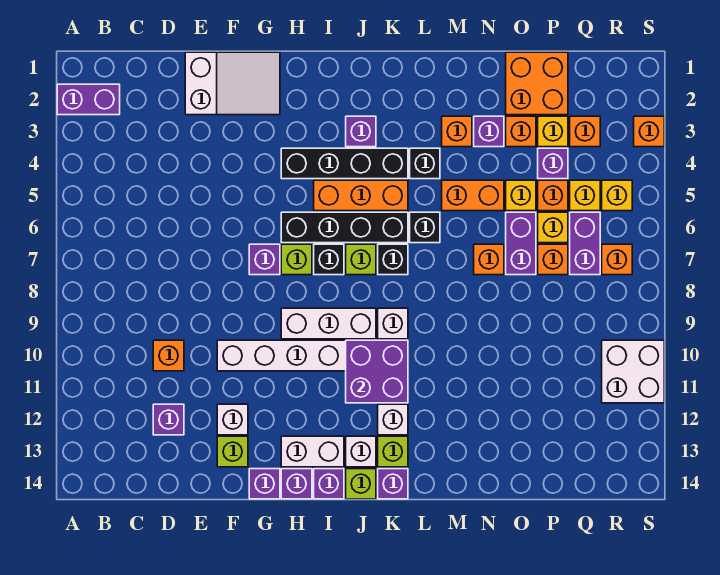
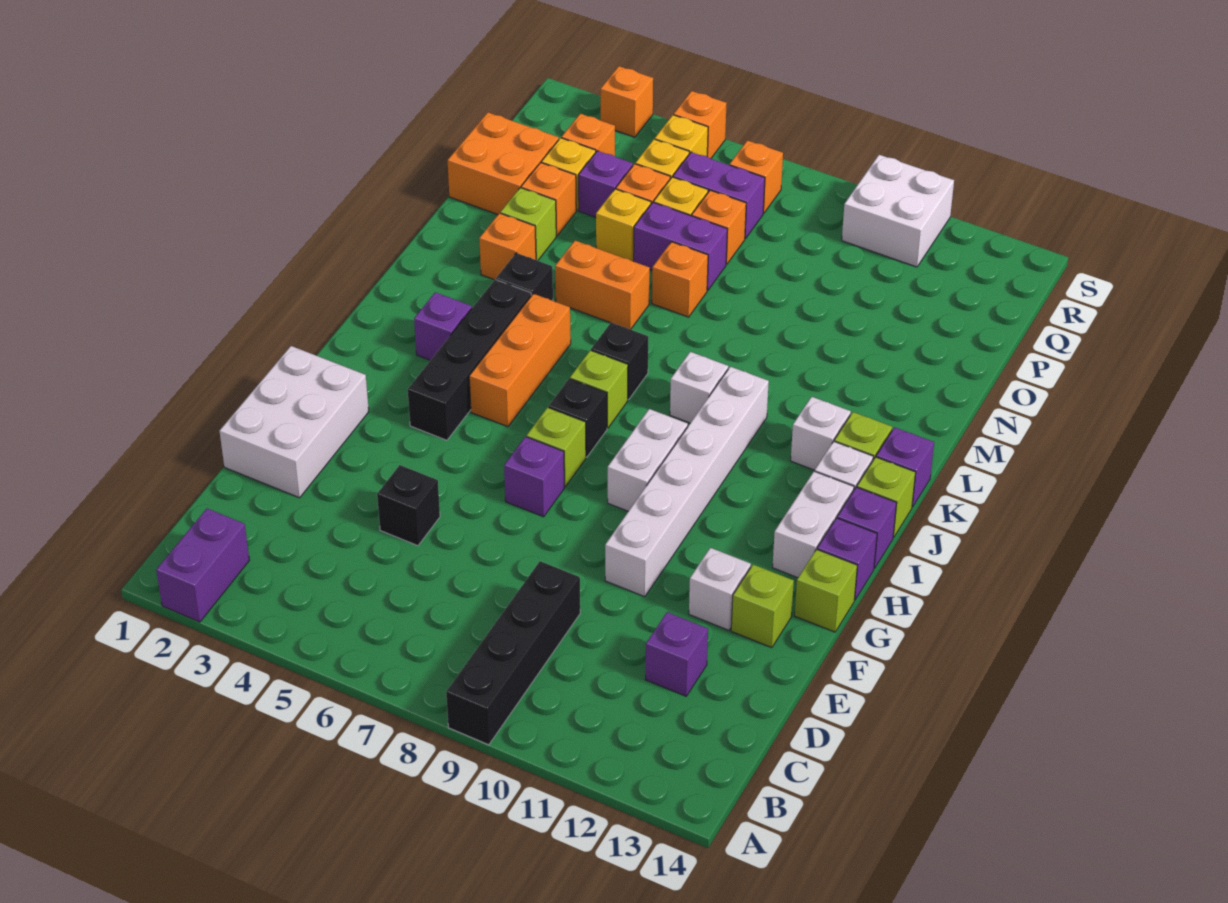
orange 1x1 brick [153,340,184,371] -> orange 1x1 brick moved to [674,91,727,159]
white 2x3 slope [185,52,280,115] -> white 2x3 brick [220,346,369,498]
purple 1x1 brick [249,469,280,499] -> lime 1x1 brick [795,549,857,632]
black 1x4 brick [281,212,408,243] -> black 1x4 brick moved to [446,561,580,745]
white 1x3 brick [281,308,376,339] -> white 1x2 brick [608,409,688,511]
purple 2x2 brick [346,340,408,403] -> none
black 1x1 brick [410,212,440,243] -> black 1x1 brick moved to [377,465,440,546]
orange 1x2 brick [442,180,504,211] -> orange 1x2 brick turned to [555,241,650,329]
purple 1x1 brick [474,116,504,147] -> lime 1x1 brick [500,188,556,261]

